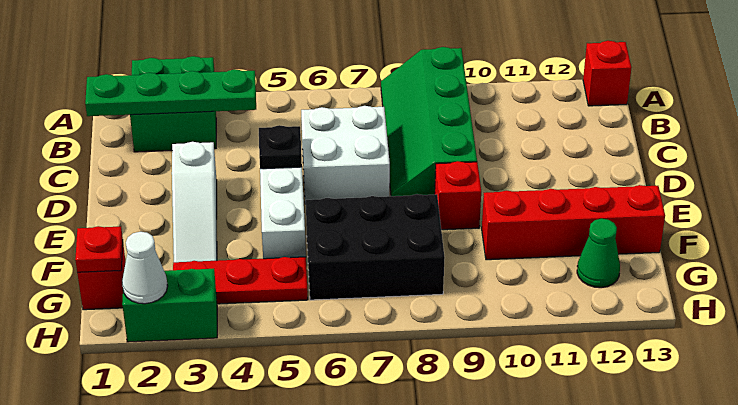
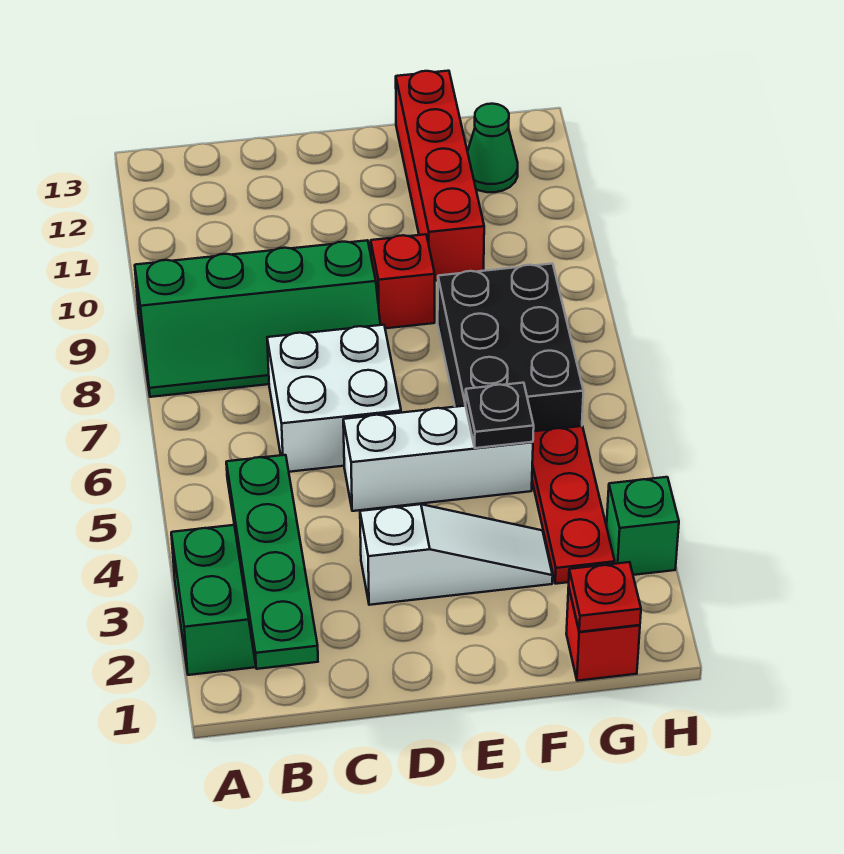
red 1x1 brick [583,41,631,106] -> none
black 1x1 plate [259,125,302,169] -> black 1x1 plate moved to [466,383,534,448]
green 1x2 brick [122,269,217,342] -> green 1x1 brick [607,477,679,575]
white 1x1 cone [122,232,168,304] -> none

